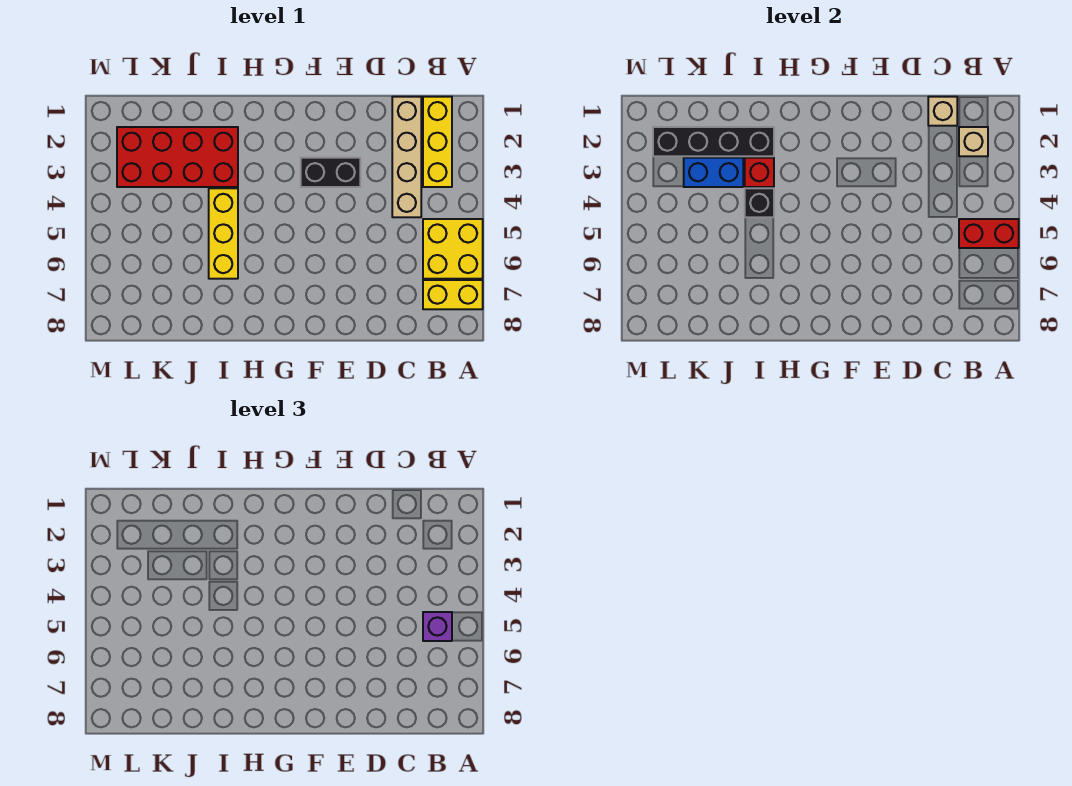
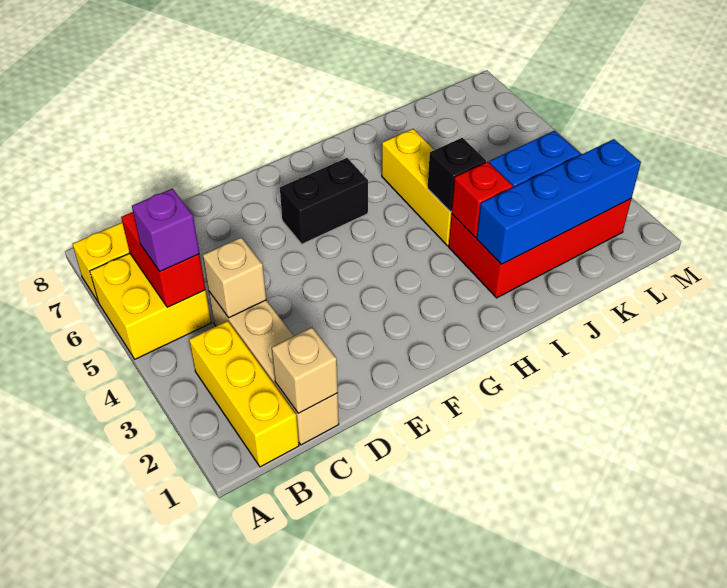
red 1x2 brick [959,219,1019,248] -> red 1x2 brick turned to [121,212,205,307]
tan 1x1 brick [959,127,988,156] -> tan 1x1 brick moved to [203,238,266,318]
black 1x2 brick [301,158,360,187] -> black 1x2 brick moved to [280,158,368,244]
black 1x4 brick [653,127,774,156] -> blue 1x4 brick [477,139,641,264]

